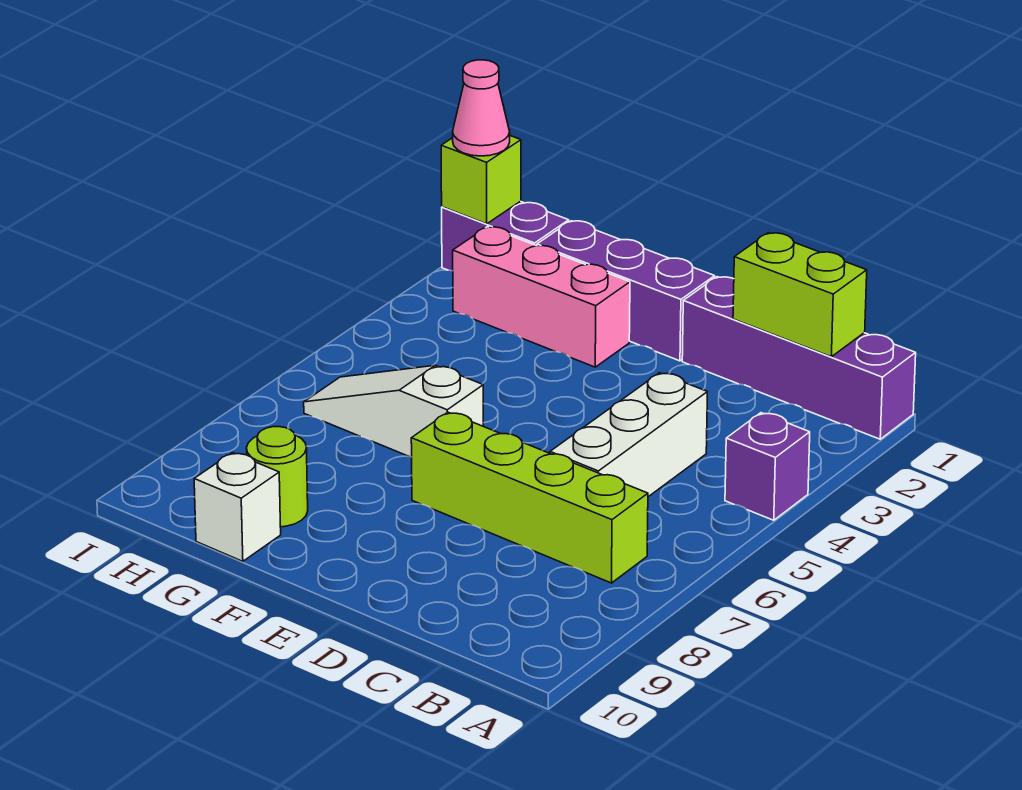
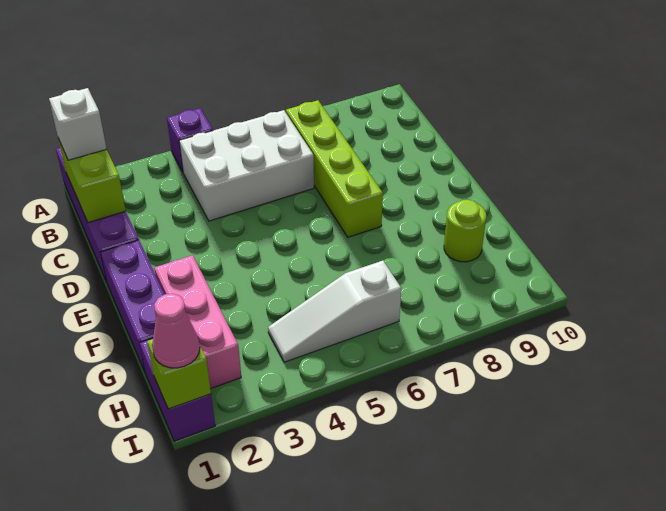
white 1x3 brick [550,373,707,497] -> white 2x3 brick [179,110,314,221]
white 1x3 slope [304,365,483,457] -> white 1x3 slope turned to [268,261,401,362]
white 1x1 brick [194,453,281,561] -> white 1x1 brick moved to [49,88,107,160]

